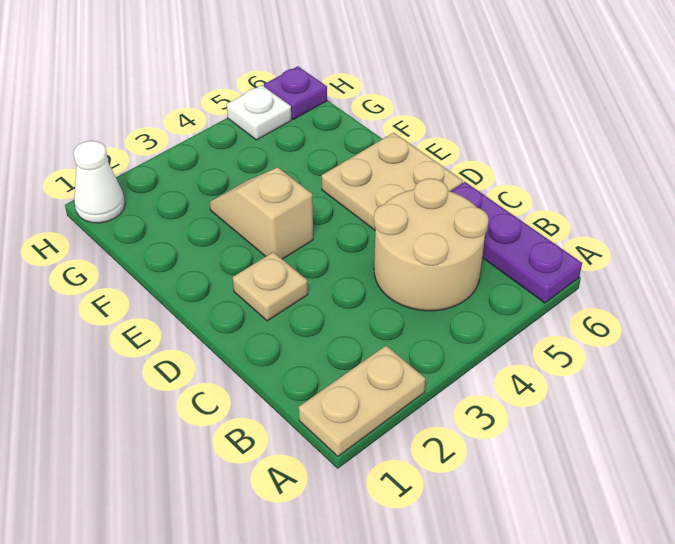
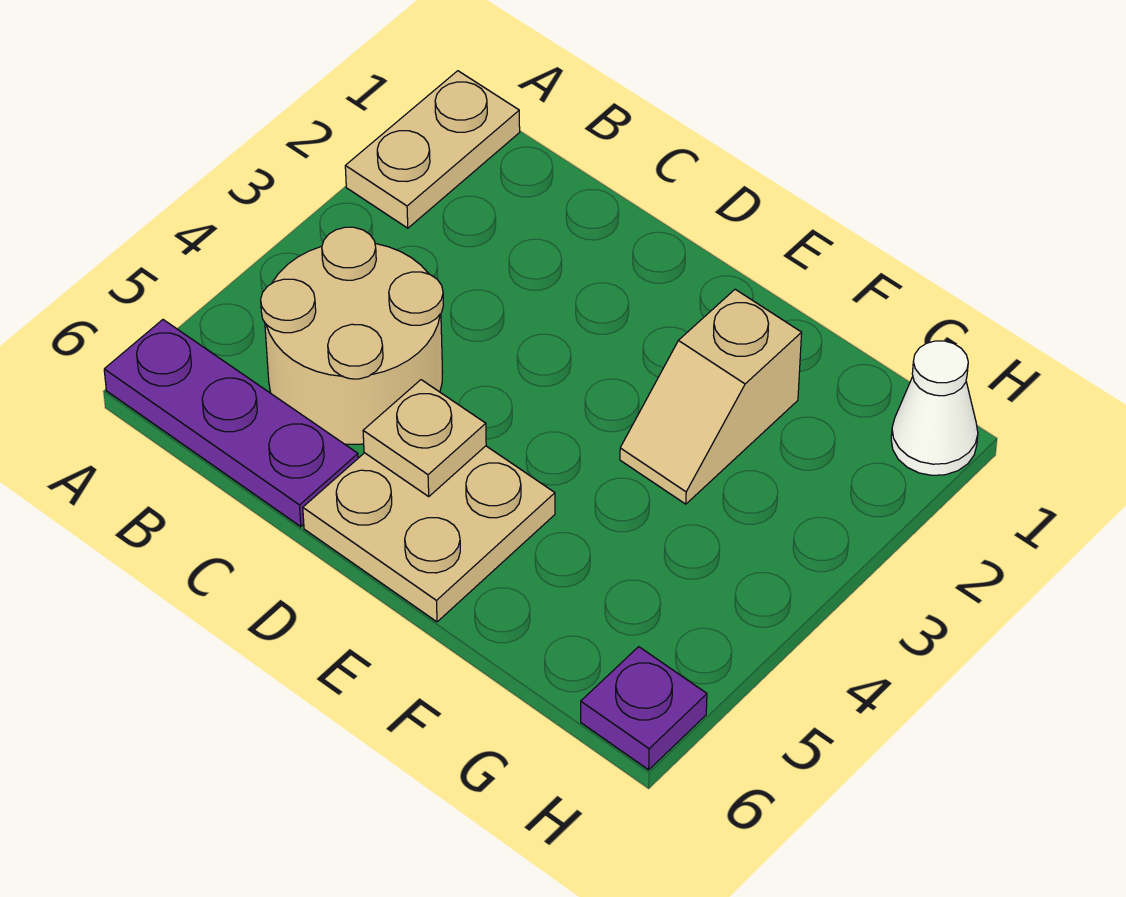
tan 1x1 plate [233,252,308,321] -> tan 1x1 plate moved to [363,380,486,496]
tan 1x2 slope [210,168,313,259] -> tan 1x2 slope turned to [620,289,802,504]
white 1x1 plate [227,85,291,140] -> none

